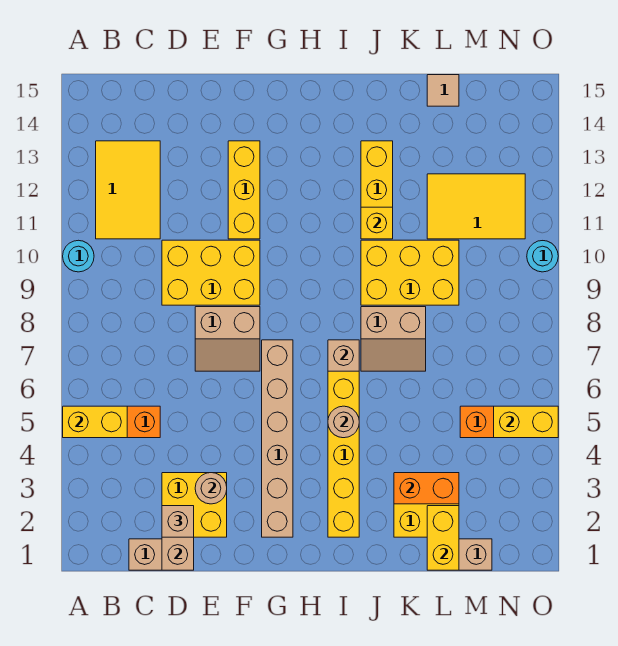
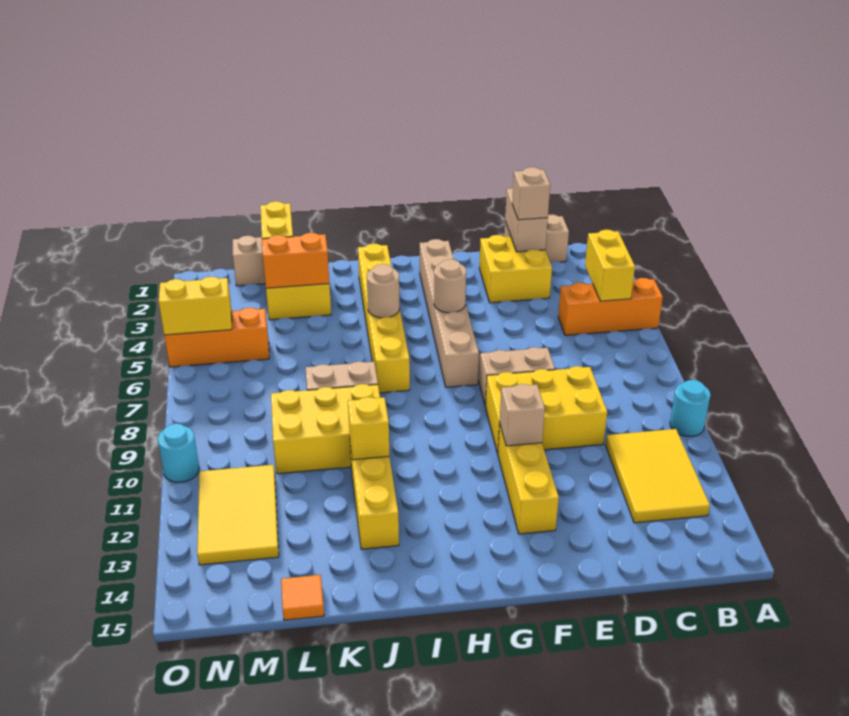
yellow 1x2 brick [63,406,127,438] -> yellow 1x2 brick turned to [585,230,635,301]
tan 1x1 round brick [195,473,227,504] -> tan 1x1 round brick moved to [434,259,466,313]
tan 1x1 brick [328,340,359,371] -> tan 1x1 brick moved to [500,384,545,446]
yellow 2x3 tile [427,174,525,239] -> yellow 2x3 tile turned to [197,465,279,565]
tan 1x1 tile [427,75,459,106] -> orange 1x1 tile [281,575,324,620]

